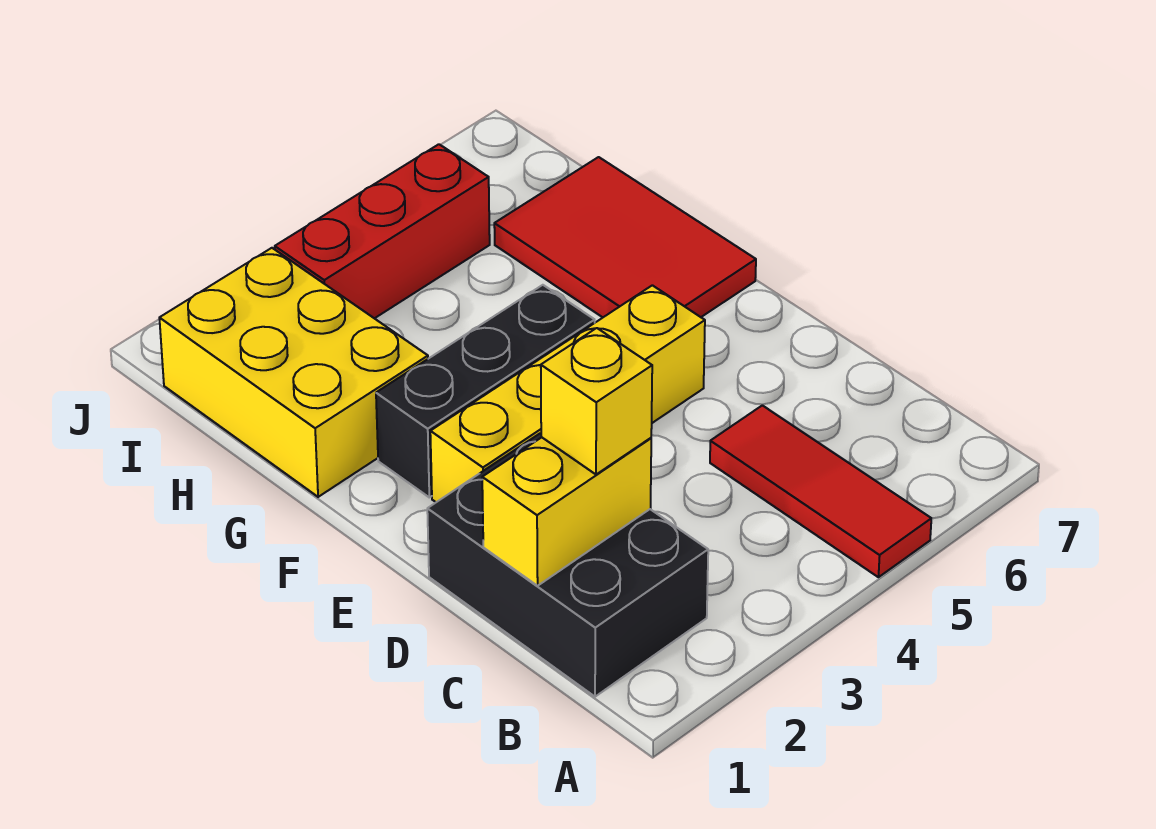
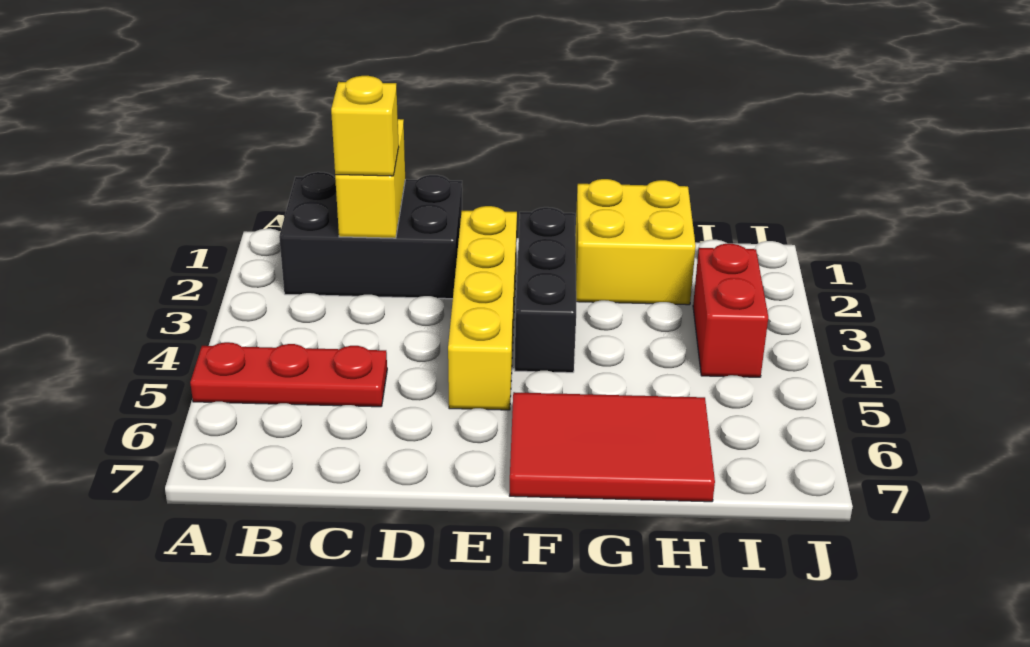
red 1x3 tile [710,405,931,577] -> red 1x3 plate [190,342,387,407]
yellow 2x3 brick [159,248,428,497] -> yellow 2x2 brick [575,179,696,305]
red 1x3 brick [275,144,490,318] -> red 1x2 brick [693,244,768,377]

